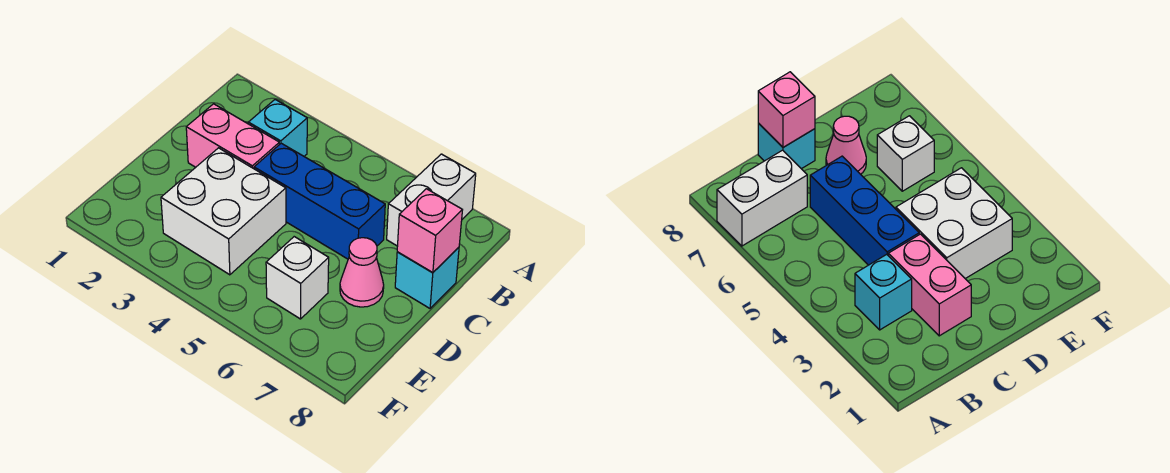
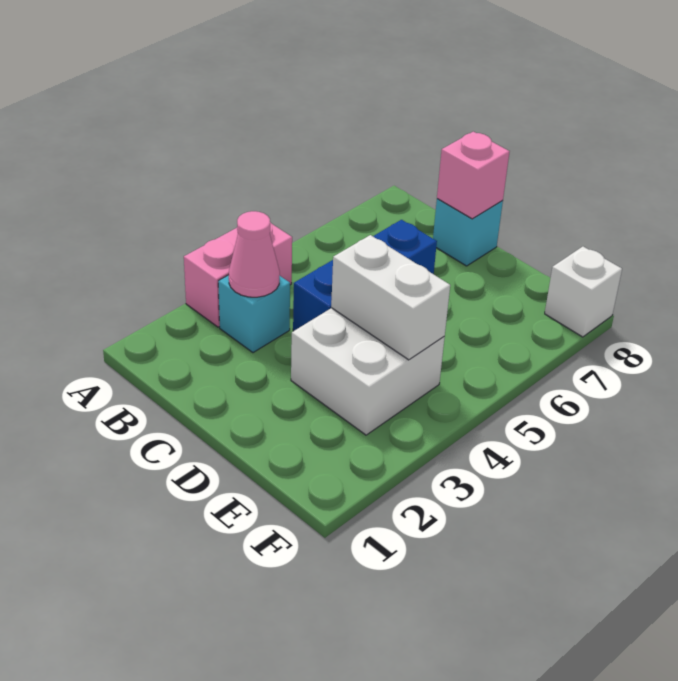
white 1x2 brick [387,154,476,246] -> white 1x2 brick moved to [331,235,450,360]
pink 1x2 brick [186,104,280,169] -> pink 1x2 brick moved to [184,222,292,327]
pink 1x1 cone [340,238,384,307] -> pink 1x1 cone moved to [229,211,280,297]
white 1x1 brick [266,237,329,319] -> white 1x1 brick moved to [545,247,622,337]

